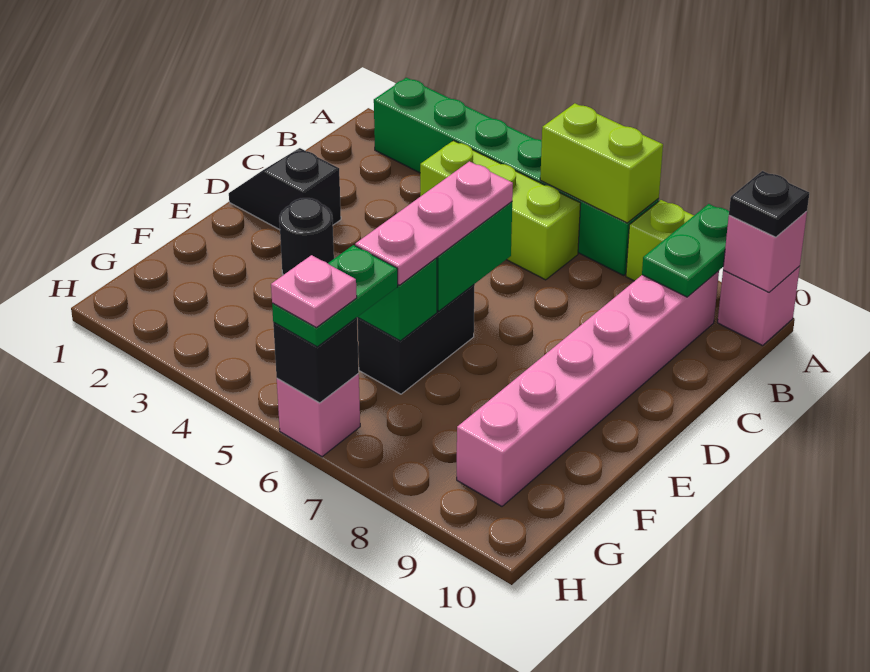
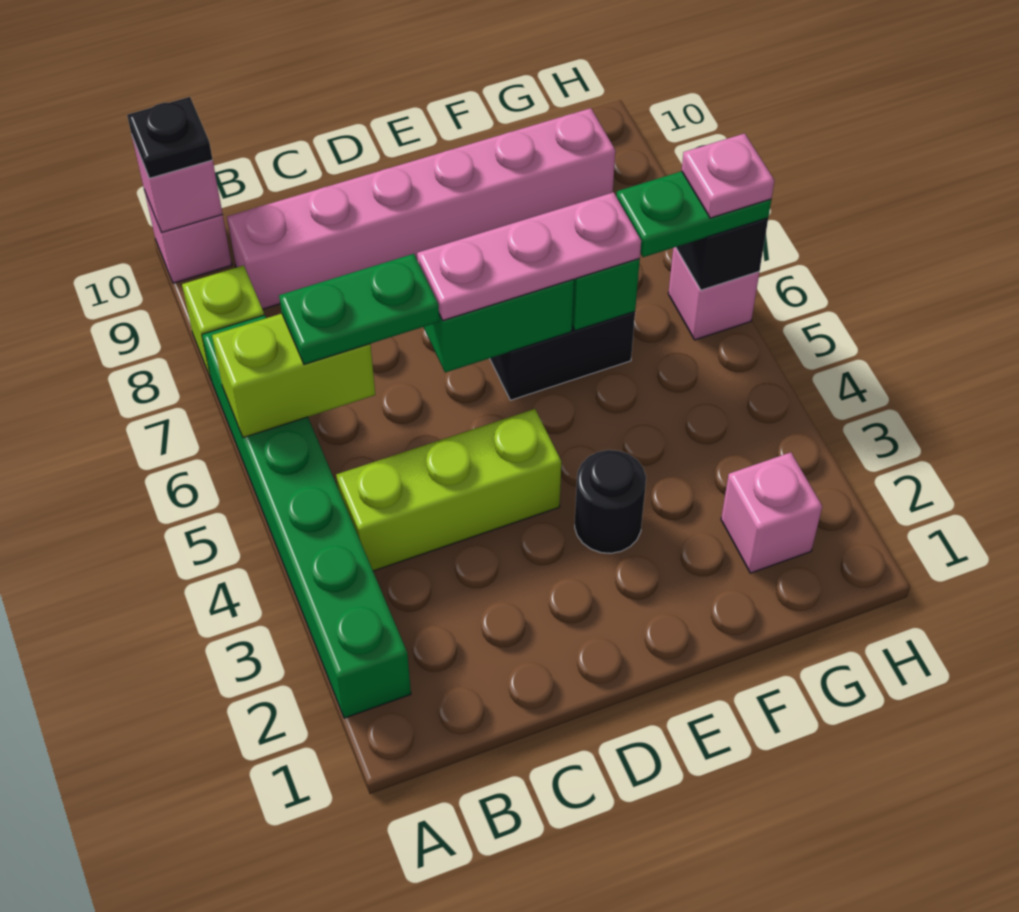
lime 1x2 brick [540,103,663,223] -> lime 1x2 brick turned to [212,314,375,438]
green 1x2 plate [642,204,729,297] -> green 1x2 plate moved to [279,254,439,364]
lime 1x3 brick [420,141,581,280] -> lime 1x3 brick turned to [336,409,561,571]
black 1x2 slope [229,148,341,230] -> none
none -> pink 1x1 brick [721,452,822,573]

